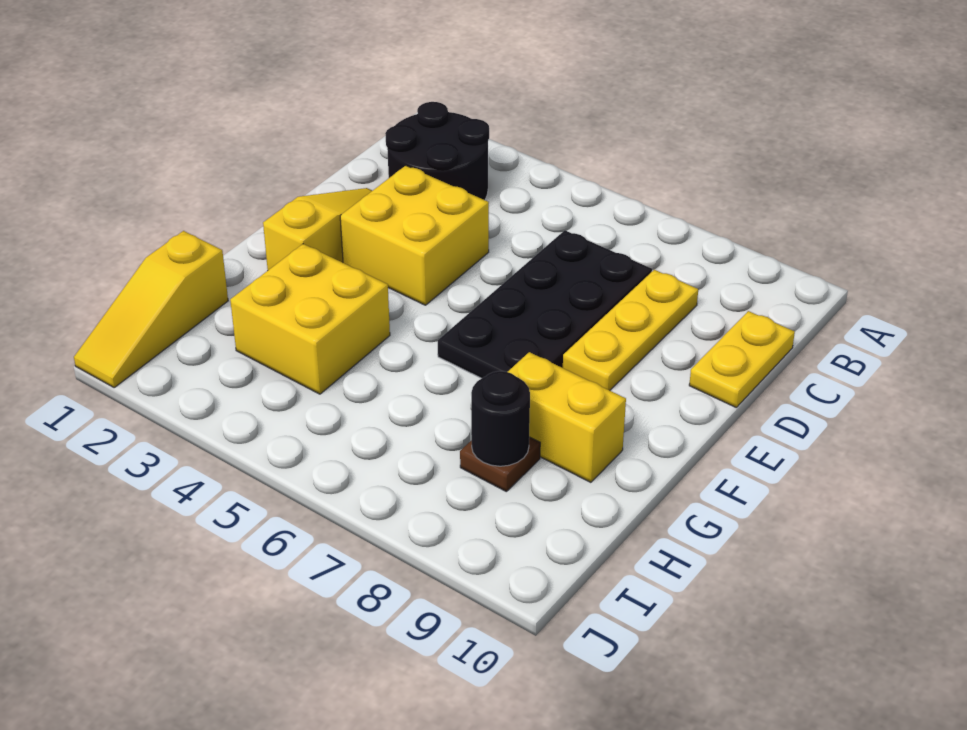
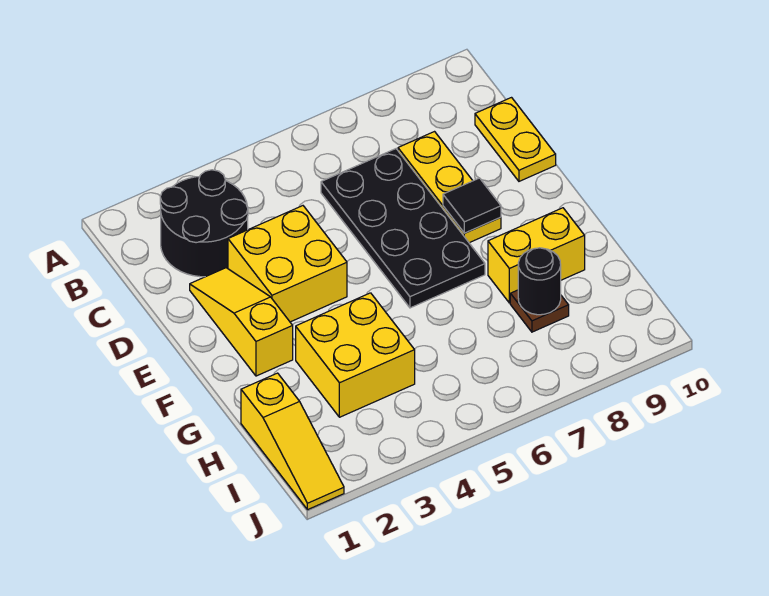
none -> black 1x1 tile [443,178,501,233]

